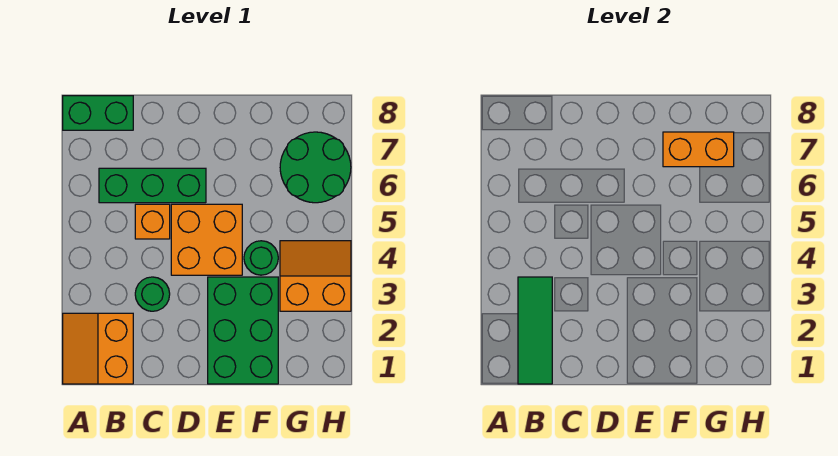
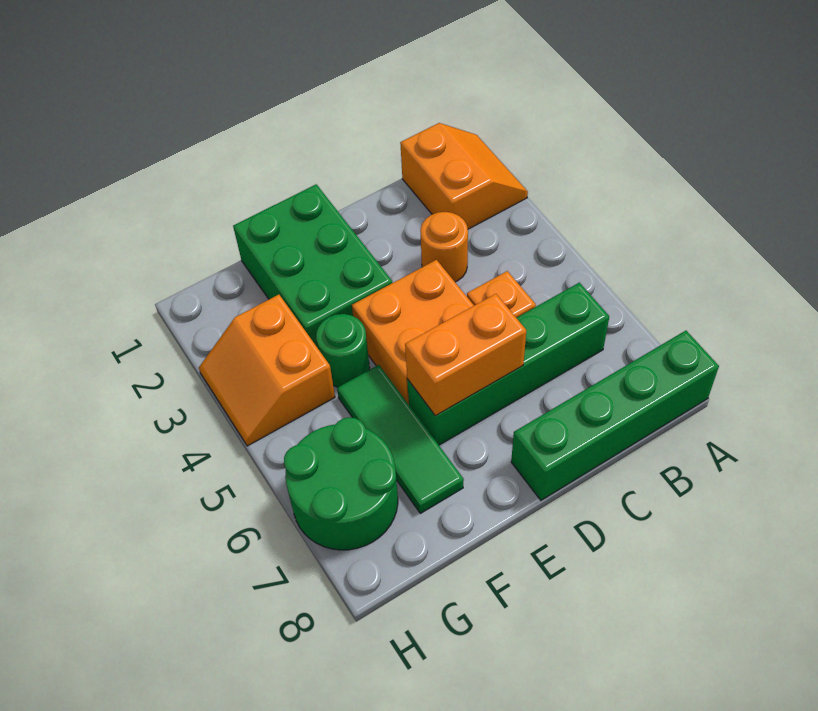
green 1x2 brick [63,96,133,130] -> green 1x4 brick [511,331,719,500]
green 1x3 tile [518,277,552,384] -> green 1x3 tile moved to [337,365,464,513]
green 1x3 brick [99,168,206,203] -> green 1x4 brick [407,283,609,445]
green 1x1 round brick [135,277,170,311] -> orange 1x1 round brick [420,212,468,282]
orange 1x2 brick [663,132,734,167] -> orange 1x2 brick moved to [405,294,526,416]
orange 2x2 slope [280,241,351,311] -> orange 2x2 slope turned to [199,295,335,446]

